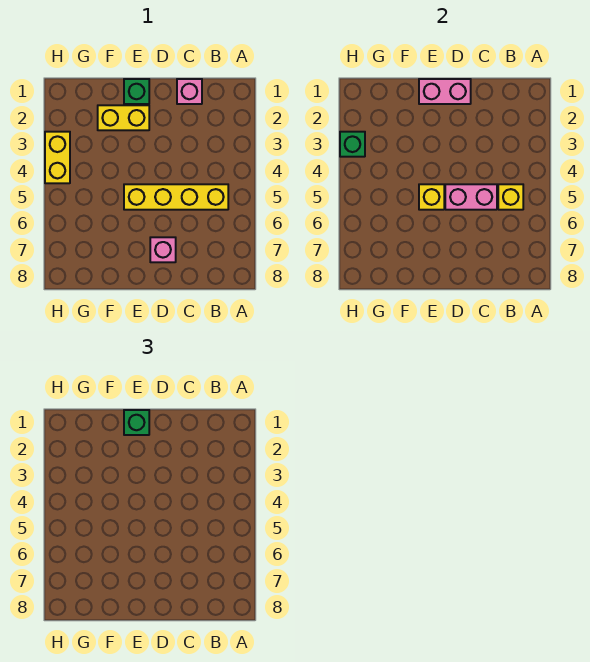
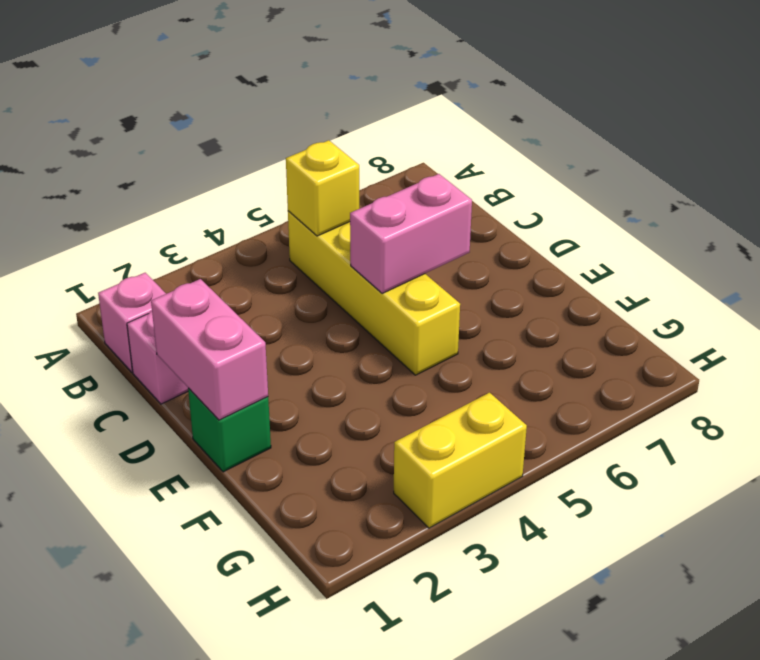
pink 1x2 brick [445,184,497,210] -> pink 1x2 brick turned to [350,174,472,294]
pink 1x1 brick [150,237,176,262] -> pink 1x1 brick moved to [98,273,166,372]
green 1x1 brick [124,410,149,435] -> none
yellow 1x2 brick [98,105,149,130] -> none
yellow 1x1 brick [419,184,444,210] -> none
green 1x1 brick [340,132,365,157] -> none

